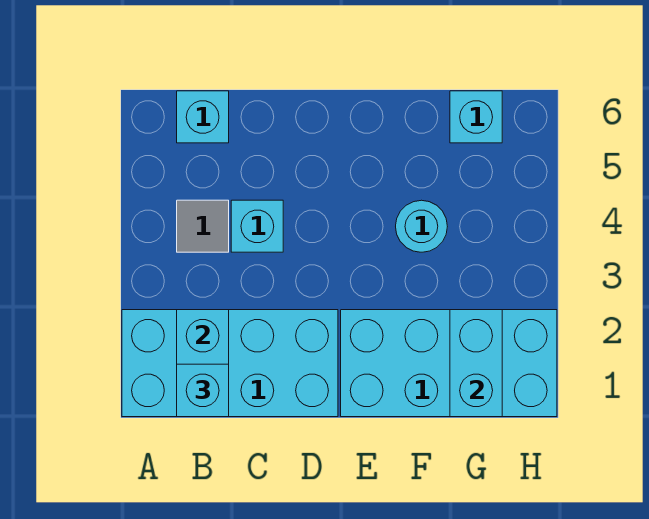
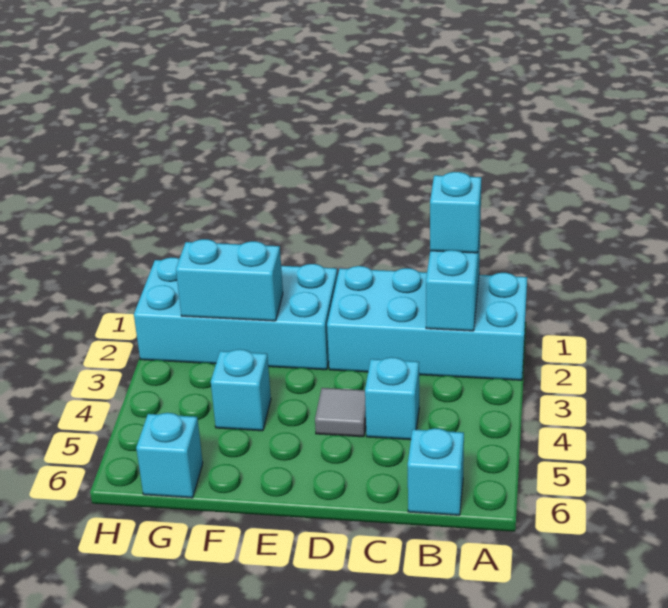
grey 1x1 tile [177,200,229,252] -> grey 1x1 tile moved to [315,388,366,437]
cyan 1x1 round brick [396,200,447,252] -> cyan 1x1 brick [211,349,271,431]
cyan 1x2 brick [450,310,502,417] -> cyan 1x2 brick turned to [176,239,283,321]

